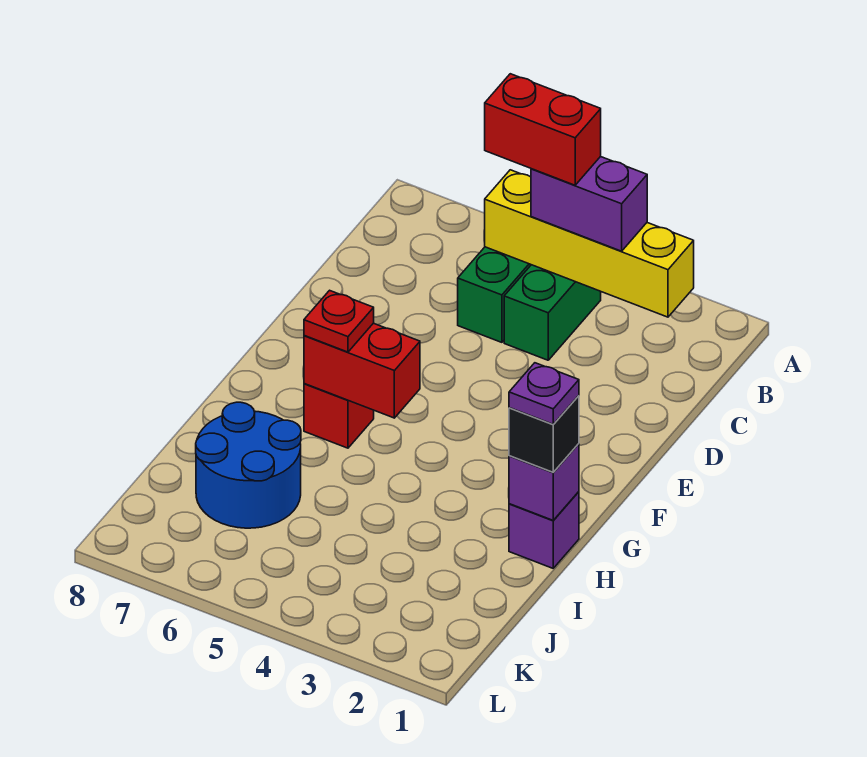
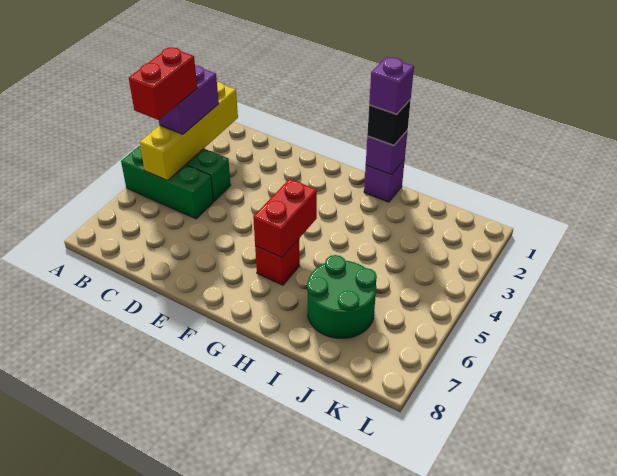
red 1x1 plate [304,290,374,352] -> none
purple 1x1 plate [509,363,579,424] -> purple 1x1 brick [369,57,414,114]
blue 2x2 round brick [196,402,301,528] -> green 2x2 round brick [307,255,377,338]

